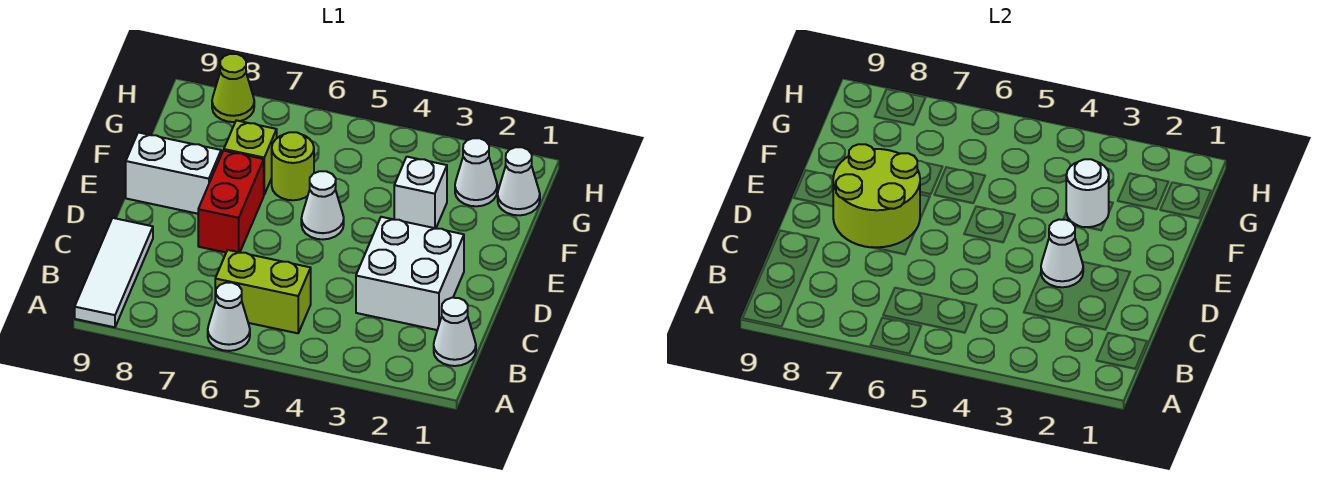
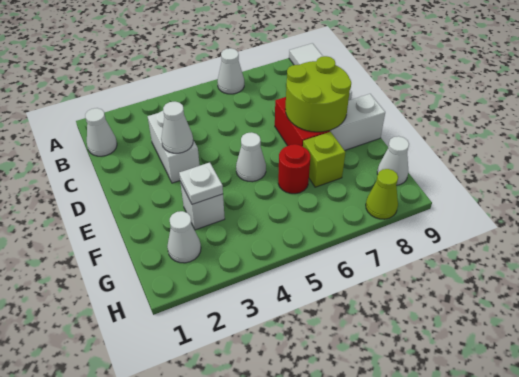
lime 1x2 brick [215,250,311,333] -> none
white 2x2 brick [356,217,464,330] -> white 1x2 brick [148,111,200,183]
white 1x1 round brick [1066,159,1109,227] -> white 1x1 plate [179,163,223,204]
lime 1x1 round brick [272,132,314,200] -> red 1x1 round brick [278,144,310,194]
white 1x1 cone [498,147,540,215] -> white 1x1 cone moved to [377,136,409,185]

